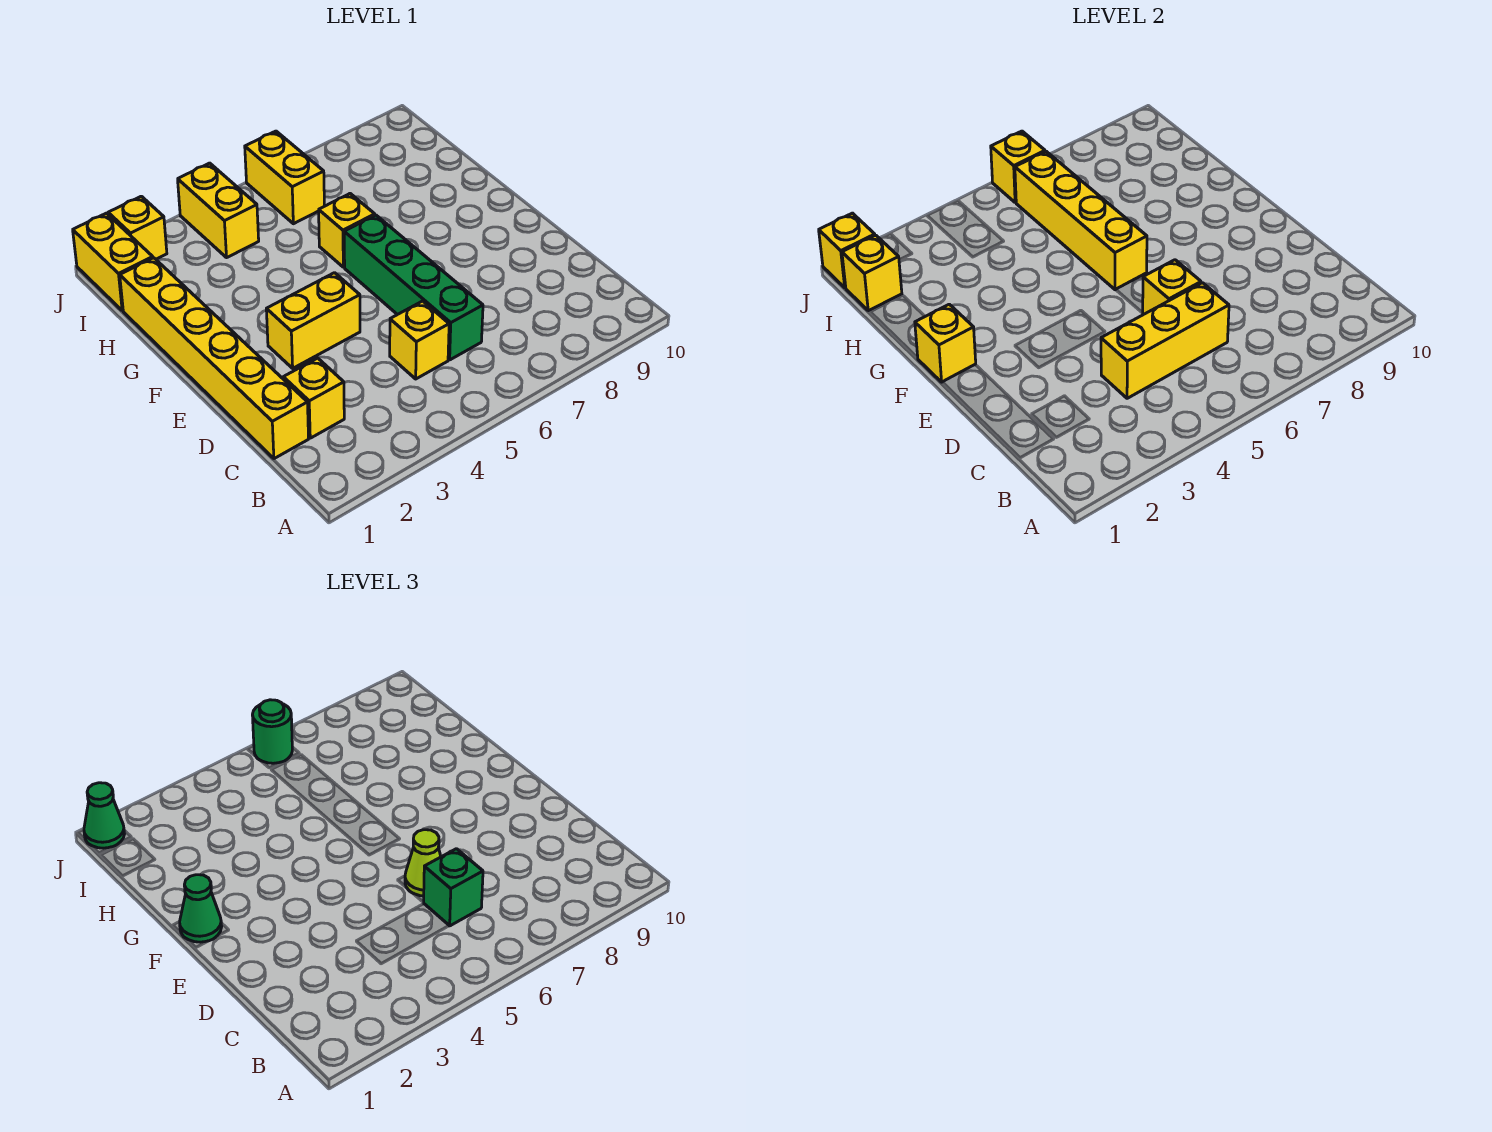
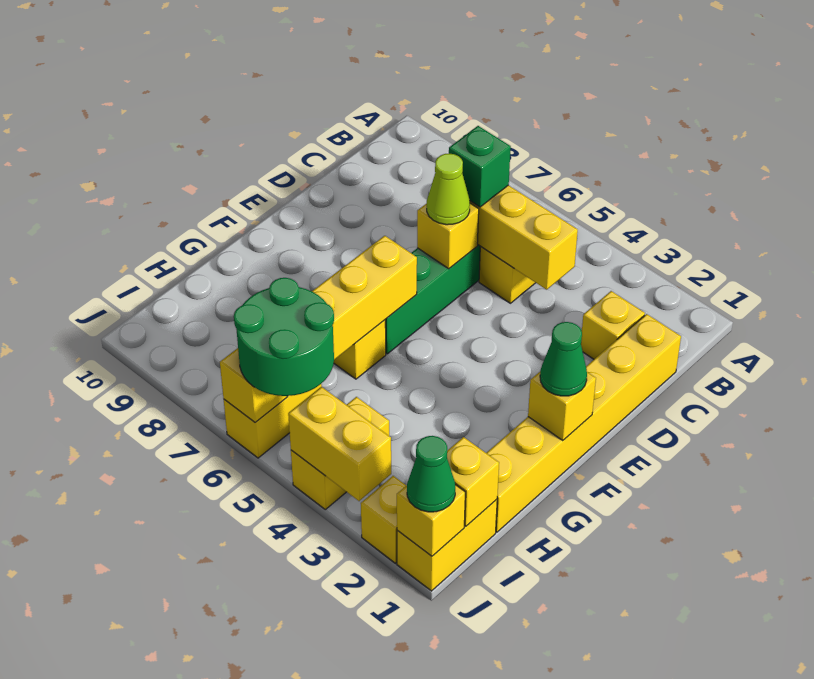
yellow 1x2 brick [266,273,360,368] -> yellow 1x2 brick moved to [288,387,391,501]
green 1x1 round brick [252,700,292,763] -> green 2x2 round brick [234,278,334,396]

